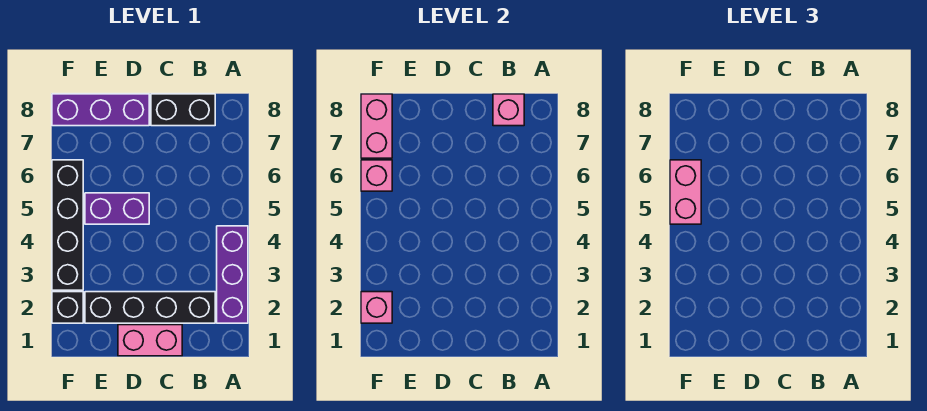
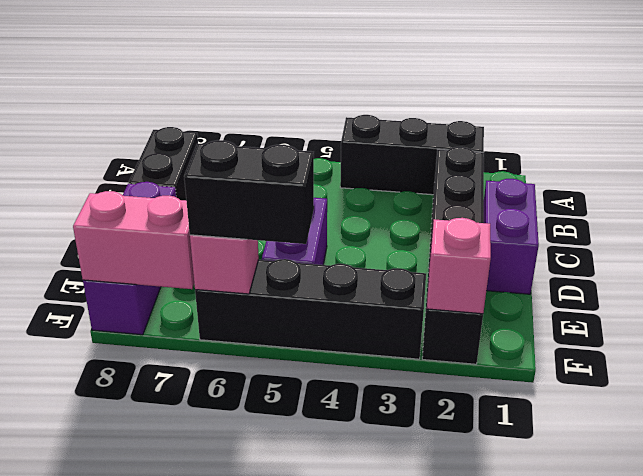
purple 1x3 brick [217,226,248,323] -> black 1x3 brick [340,115,484,195]
pink 1x1 brick [493,94,524,126] -> none
pink 1x2 brick [118,325,182,356] -> purple 1x2 brick [484,179,539,294]
pink 1x2 brick [670,160,701,224] -> black 1x2 brick [184,140,314,244]

